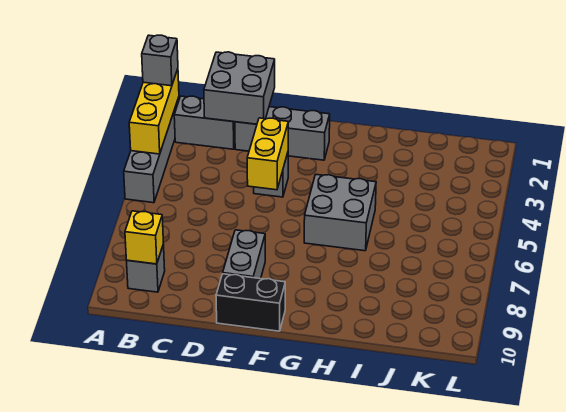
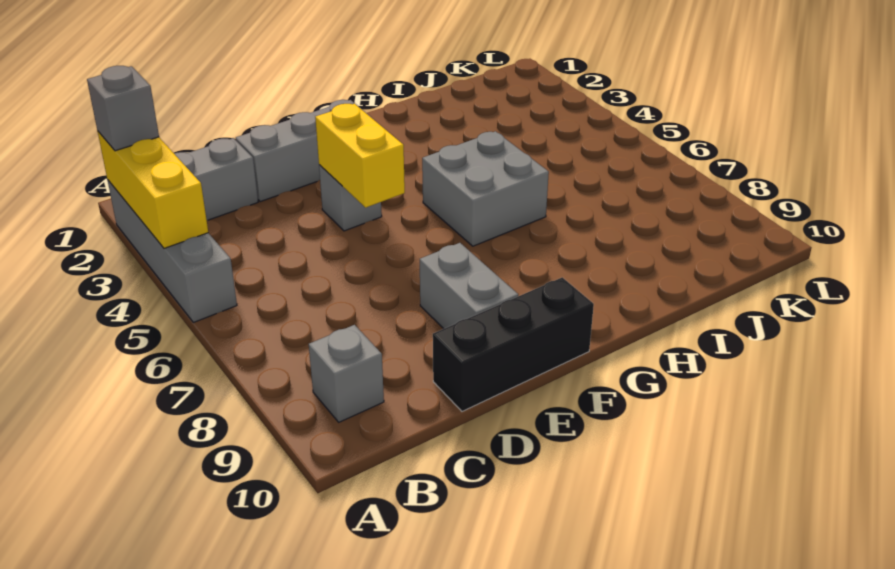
yellow 1x1 brick [125,211,163,264] -> none
grey 2x2 brick [204,52,275,124] -> none
black 1x2 brick [216,274,285,331] -> black 1x3 brick [433,277,594,411]

